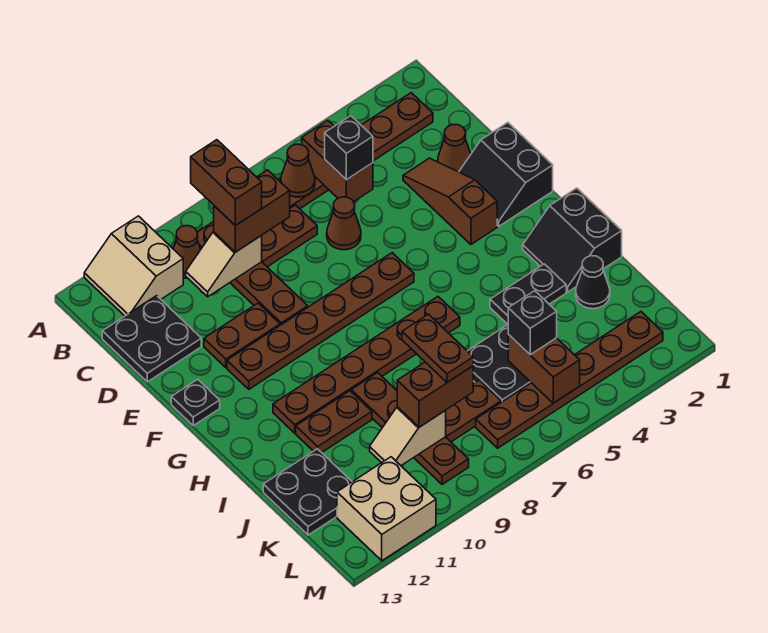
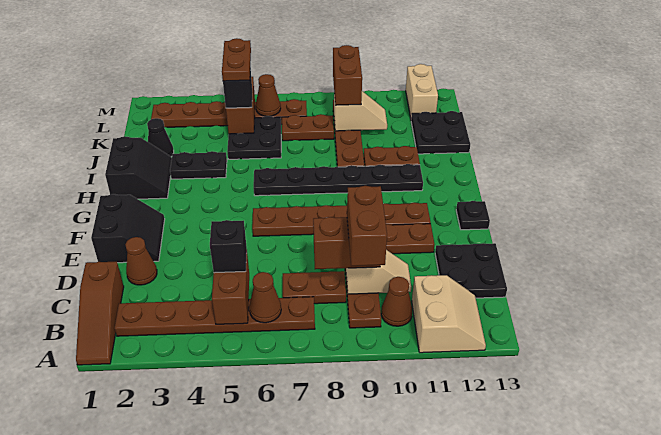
brown 1x3 slope [403,158,497,244] -> brown 1x3 slope moved to [76,262,124,365]
brown 1x1 cone [327,197,361,250] -> brown 1x1 cone moved to [256,74,281,116]
brown 1x6 plate [273,297,460,433] -> black 1x6 plate [254,164,423,196]
brown 1x2 plate [402,314,473,382] -> brown 1x2 plate moved to [222,38,251,81]
brown 1x2 brick [397,362,473,427] -> brown 1x2 brick turned to [333,45,362,105]
tan 2x2 brick [337,457,436,561] -> tan 1x2 brick [406,64,438,118]

